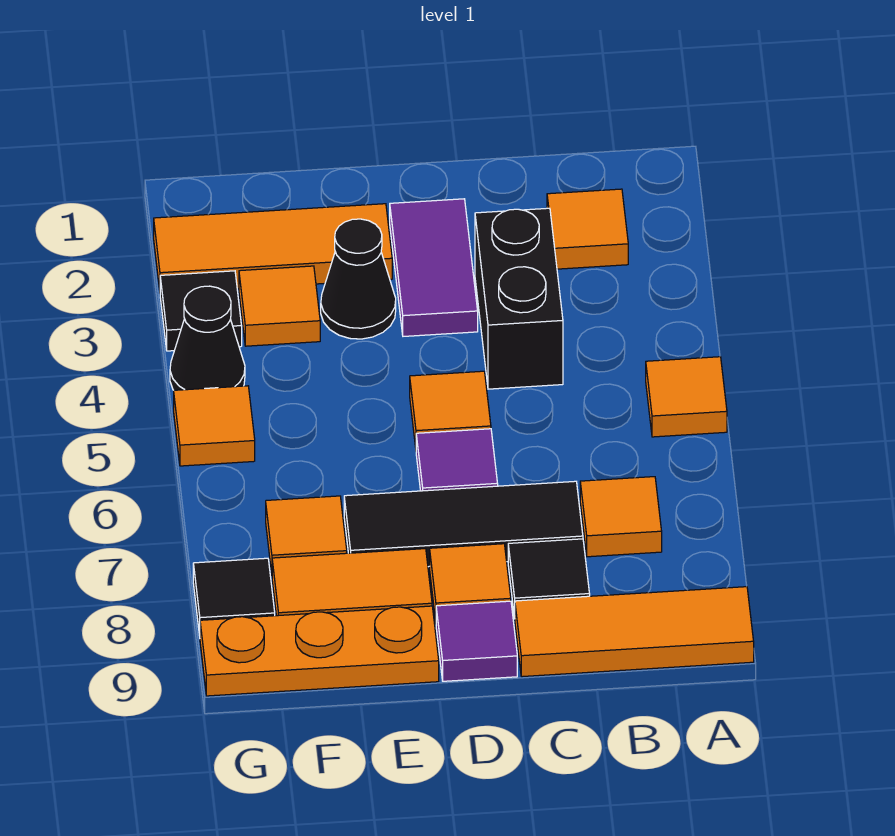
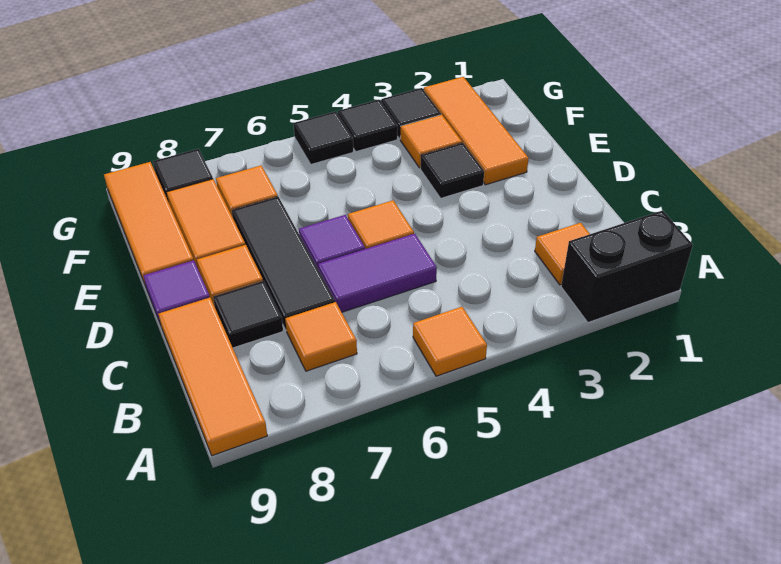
black 1x2 brick [475,208,563,389] -> black 1x2 brick moved to [561,211,693,322]
purple 1x2 tile [390,199,478,336] -> purple 1x2 tile moved to [318,234,437,312]
black 1x1 cone [321,219,396,339] -> black 1x1 tile [420,143,484,198]
orange 1x3 plate [200,606,439,696] -> orange 1x3 tile [104,162,193,284]
black 1x1 cone [170,286,245,390] -> black 1x1 tile [338,100,398,152]
orange 1x1 tile [174,386,255,466] -> black 1x1 tile [293,111,353,164]

